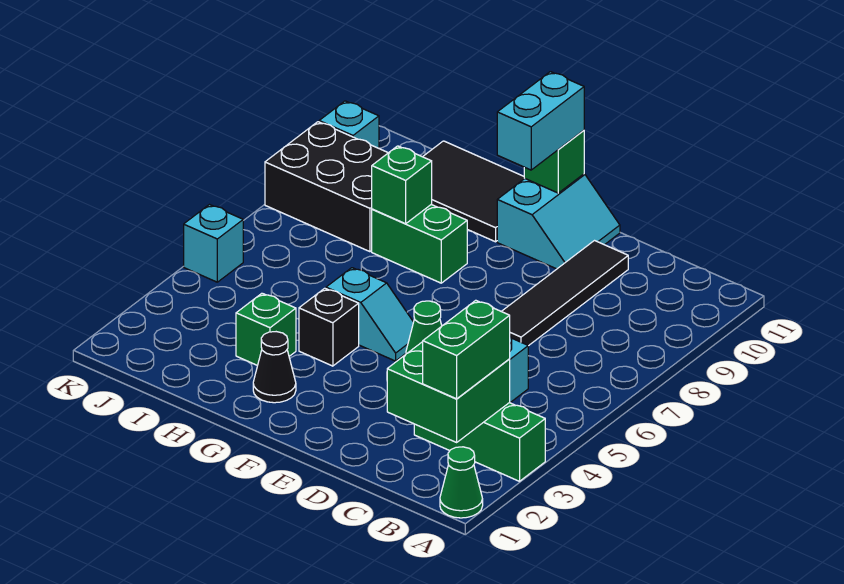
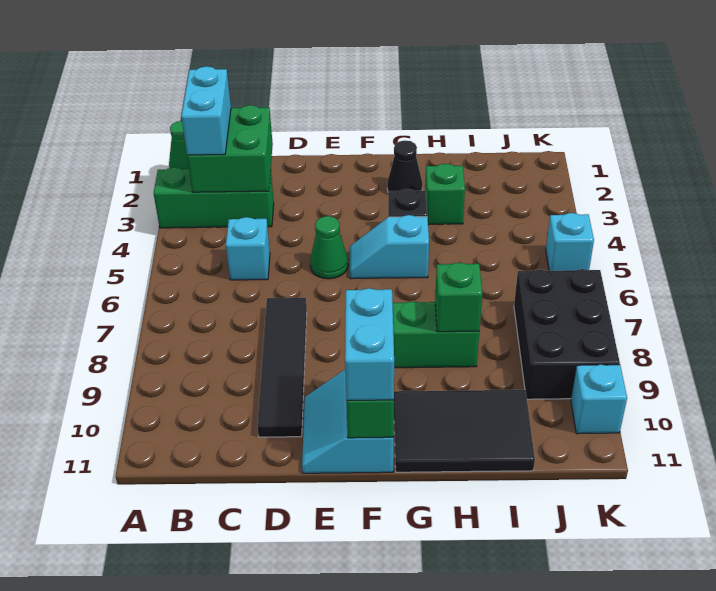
green 1x2 brick [423,300,510,399] -> cyan 1x2 brick [181,66,231,155]
black 2x3 brick [265,122,388,252] -> black 2x3 brick turned to [514,269,620,399]

